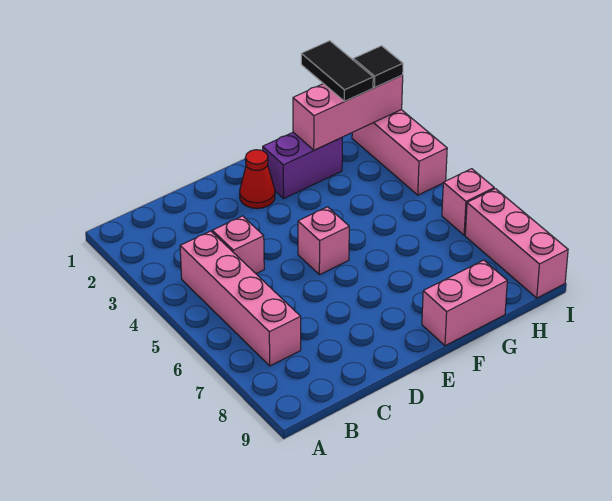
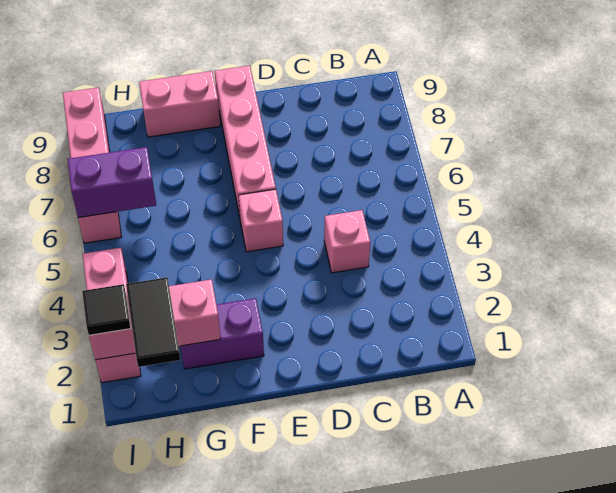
pink 1x4 brick [180,231,301,366] -> pink 1x4 brick moved to [215,65,276,216]
red 1x1 cone [240,150,275,209] -> none
none -> purple 1x2 brick [68,147,156,218]

